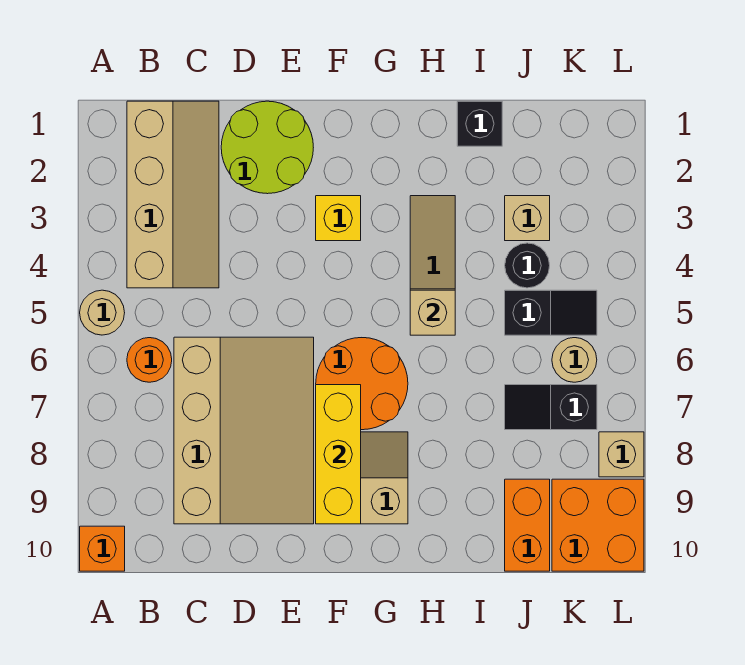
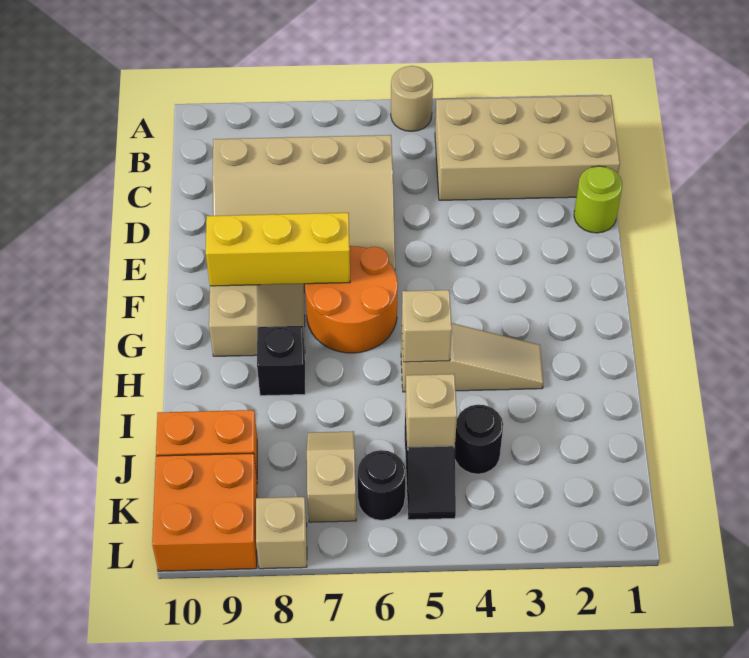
orange 1x1 brick [80,526,125,571] -> none
tan 2x4 slope [127,101,219,288] -> tan 2x4 brick [435,95,620,200]
orange 1x1 round brick [127,338,172,382] -> none
lime 2x2 round brick [221,101,313,194] -> lime 1x1 round brick [574,166,622,233]
yellow 1x1 brick [316,196,361,241] -> none
black 1x1 brick [457,101,502,146] -> black 1x1 brick moved to [257,326,305,396]
tan 1x1 brick [505,196,550,241] -> tan 1x1 brick moved to [405,374,457,447]
black 1x2 slope [505,385,597,430] -> tan 1x2 slope [307,431,356,522]
tan 1x1 round brick [552,338,597,382] -> black 1x1 round brick [358,450,406,520]

